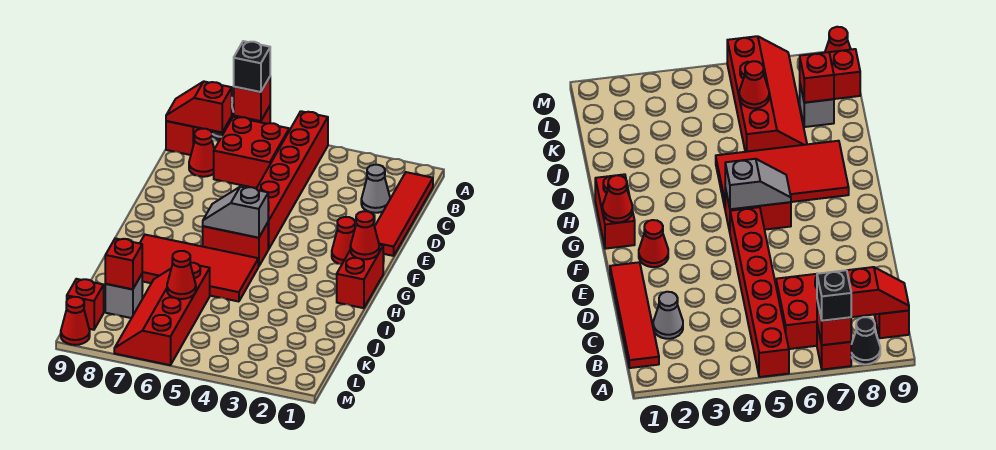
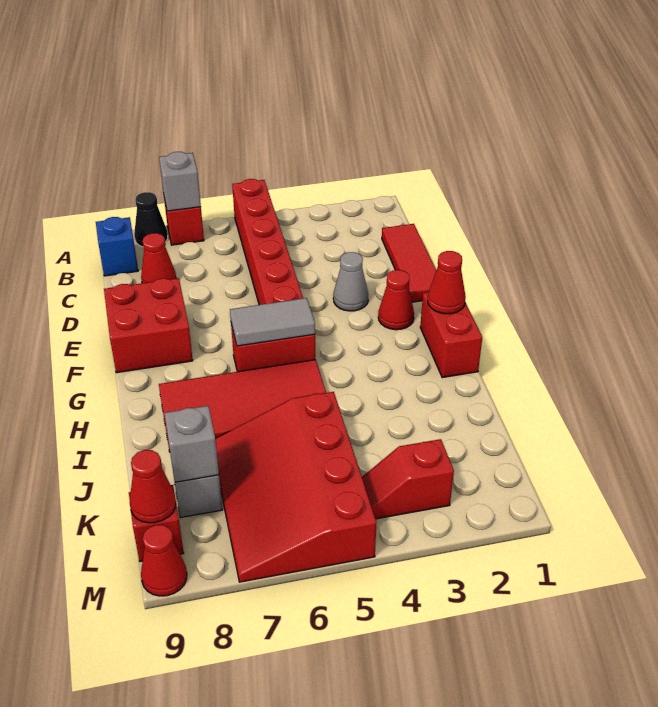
red 1x1 brick [234,77,270,121] -> grey 1x1 brick [159,152,201,211]
black 1x1 brick [234,41,270,92] -> none
red 1x4 tile [375,172,433,256] -> red 1x3 tile [382,224,436,302]
red 2x2 brick [214,117,289,188] -> red 2x2 brick moved to [104,278,193,373]
red 1x2 slope [166,82,232,132] -> red 1x2 slope moved to [362,439,454,519]
red 1x1 brick [166,121,202,155] -> blue 1x1 brick [96,217,138,276]
grey 1x1 cone [361,165,390,213] -> grey 1x1 cone moved to [333,252,368,311]
grey 1x2 slope [203,187,268,238] -> grey 1x2 tile [230,298,315,346]
red 2x4 slope [114,263,210,365] -> red 3x4 slope [215,392,377,582]
red 1x1 cone [167,251,196,299] -> red 1x1 cone moved to [130,450,176,523]
red 1x1 brick [105,238,142,289] -> grey 1x1 brick [165,406,219,482]

